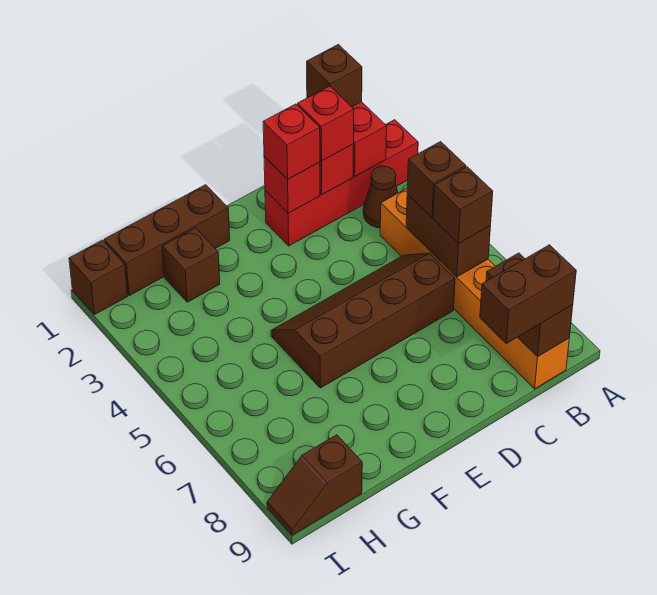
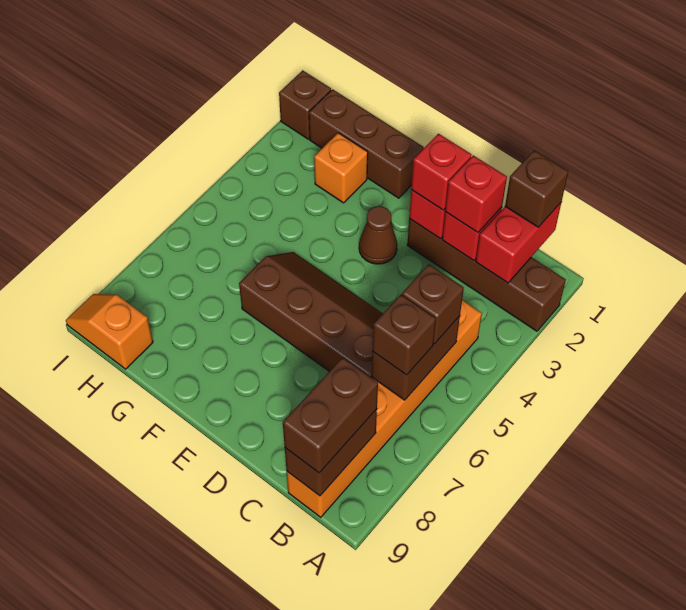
red 1x4 brick [265,120,418,246] -> brown 1x4 brick [407,219,566,331]
brown 1x1 cone [363,166,398,228] -> brown 1x1 cone moved to [359,206,397,264]
brown 1x2 brick [480,245,576,343] -> brown 1x2 brick turned to [283,358,378,473]
brown 1x1 brick [163,228,220,302] -> orange 1x1 brick [314,133,368,203]
brown 1x2 slope [267,435,362,535] -> orange 1x2 slope [66,294,153,369]

